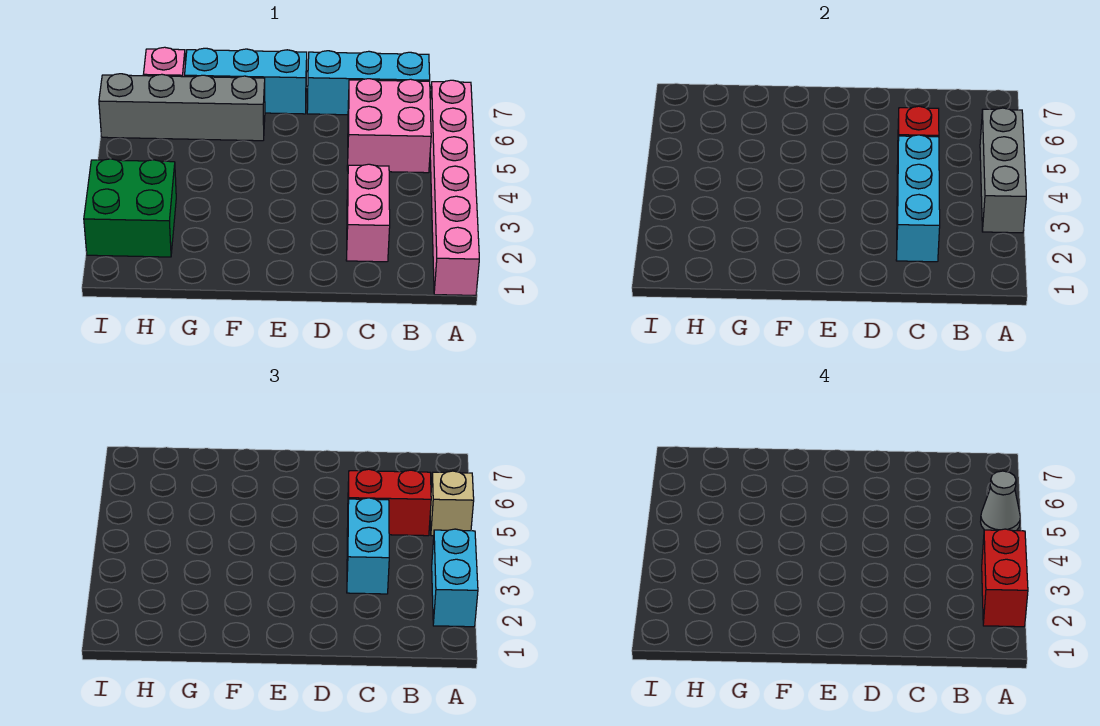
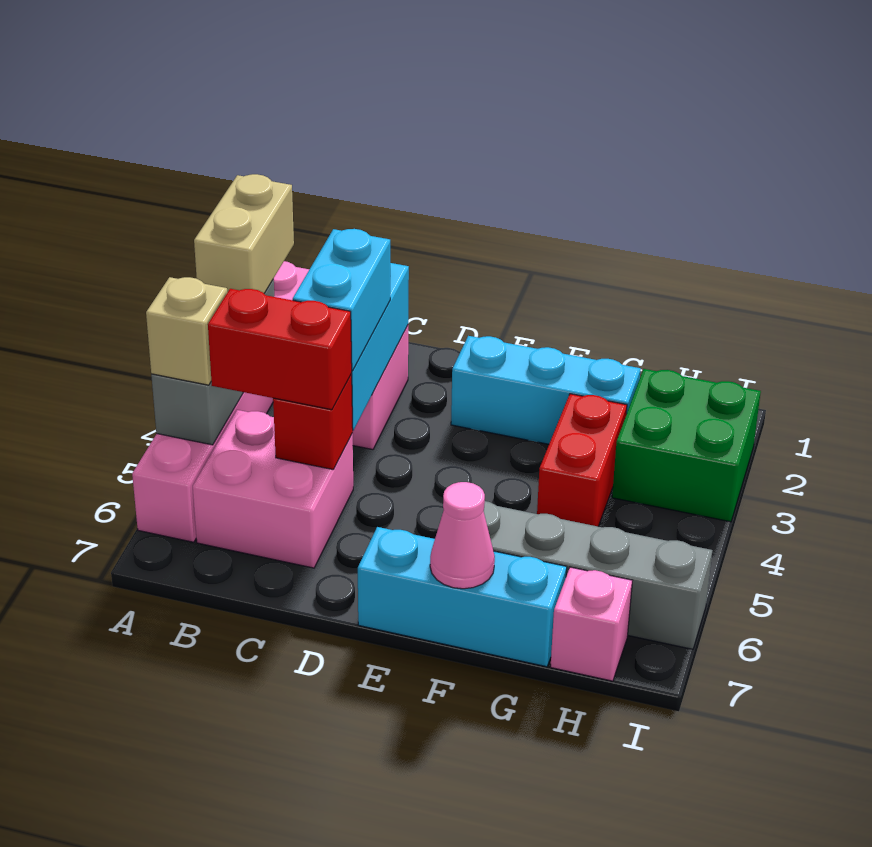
cyan 1x2 brick [432,529,478,627] -> tan 1x2 brick [194,174,294,293]
red 1x2 brick [982,529,1028,627] -> red 1x2 brick moved to [537,394,627,526]
grey 1x1 cone [981,471,1020,531] -> none
cyan 1x3 brick [307,51,430,115] -> cyan 1x3 brick moved to [451,336,641,444]
none -> pink 1x1 cone [430,482,495,589]

